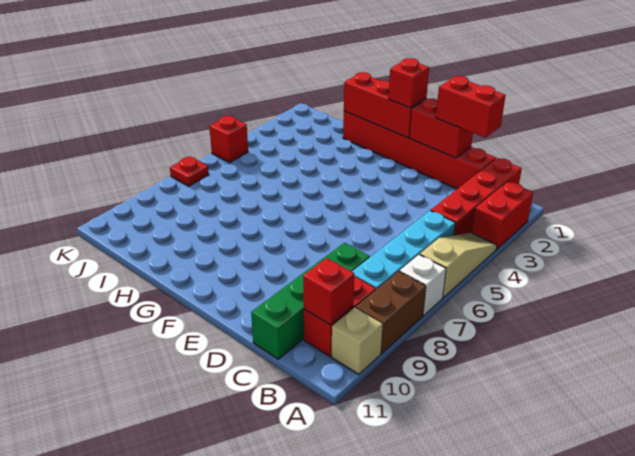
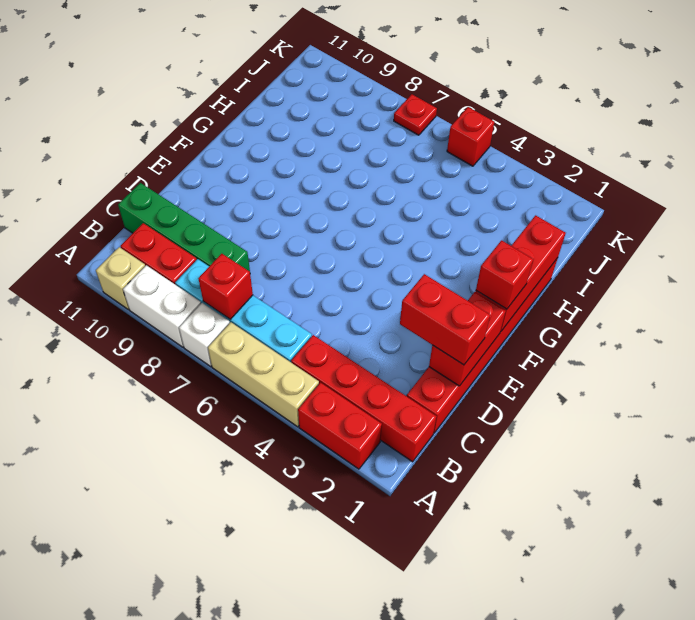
tan 1x3 slope [420,233,497,298] -> tan 1x3 brick [208,322,319,427]
brown 1x2 brick [356,271,426,354] -> white 1x2 brick [123,265,201,347]
red 1x1 brick [303,258,354,325] -> red 1x1 brick moved to [198,254,253,320]
red 1x2 brick [436,76,506,138] -> red 1x2 brick turned to [400,274,490,365]

